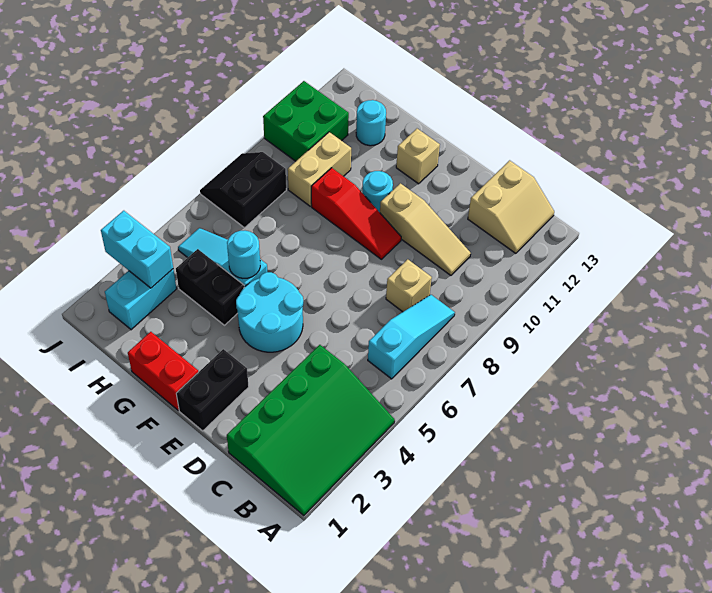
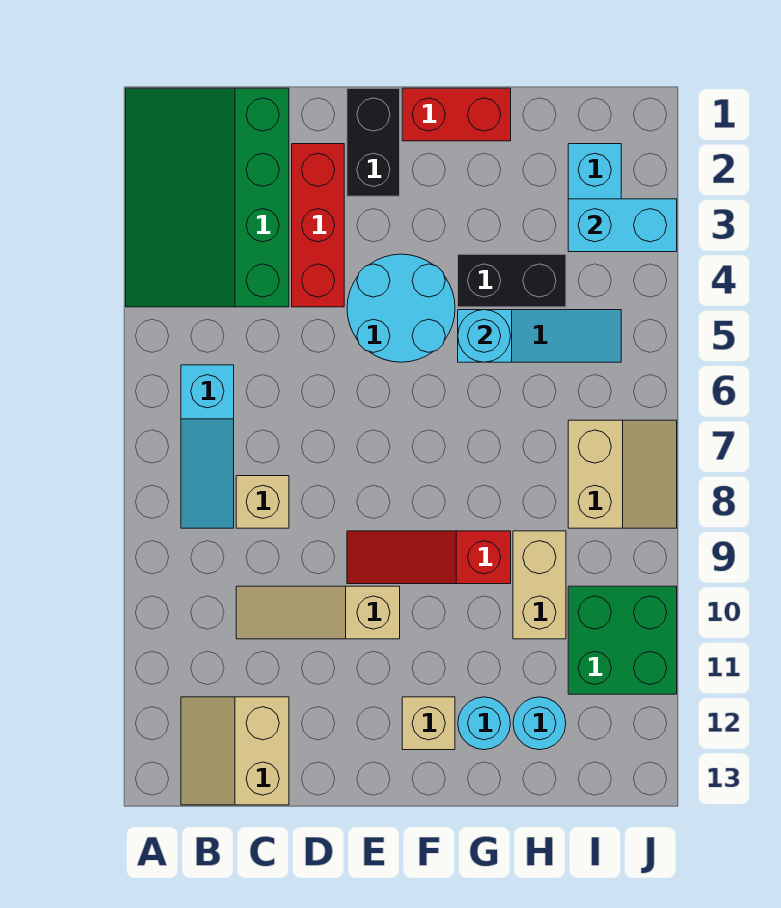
none -> red 1x3 brick [292,144,344,307]
cyan 1x1 round brick [362,171,393,212] -> cyan 1x1 round brick moved to [458,697,510,750]
black 2x2 slope [200,152,286,228] -> tan 2x2 slope [568,420,677,528]

